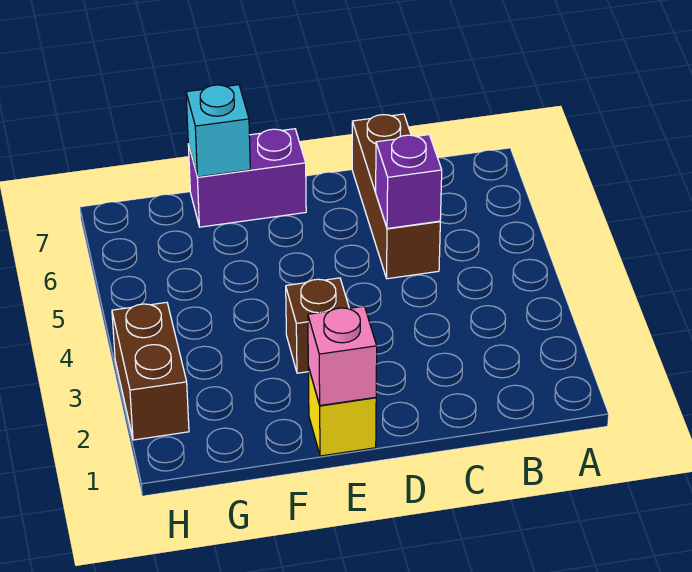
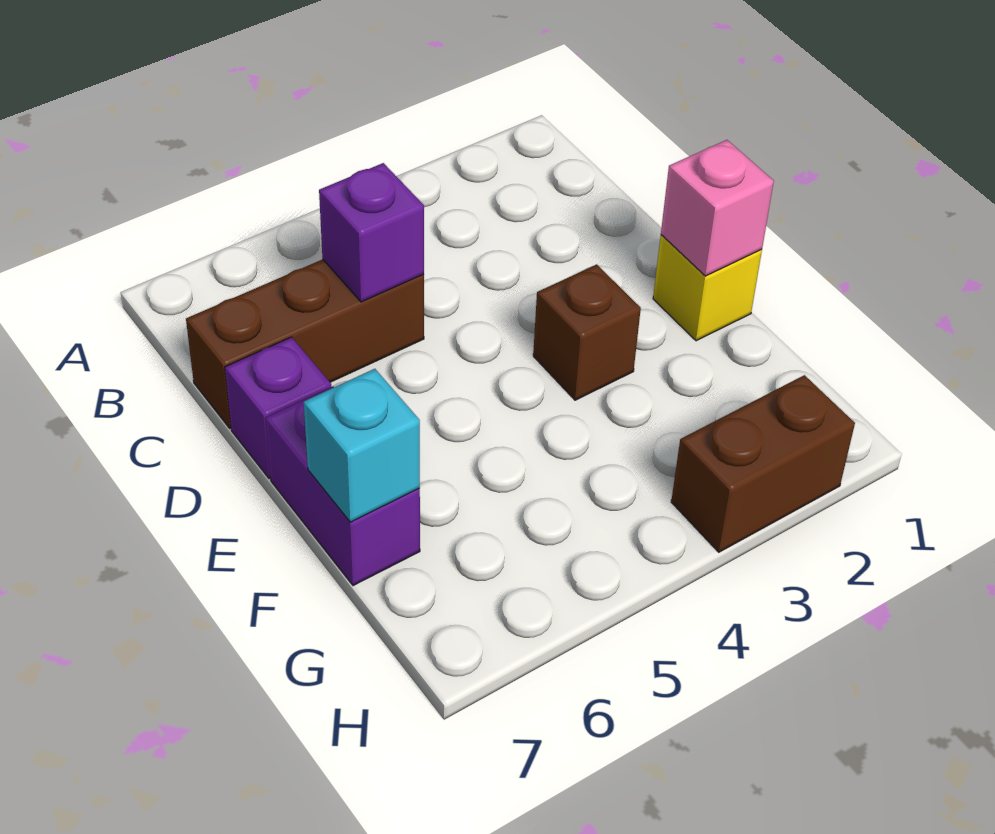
none -> purple 1x1 brick [225,337,331,479]

